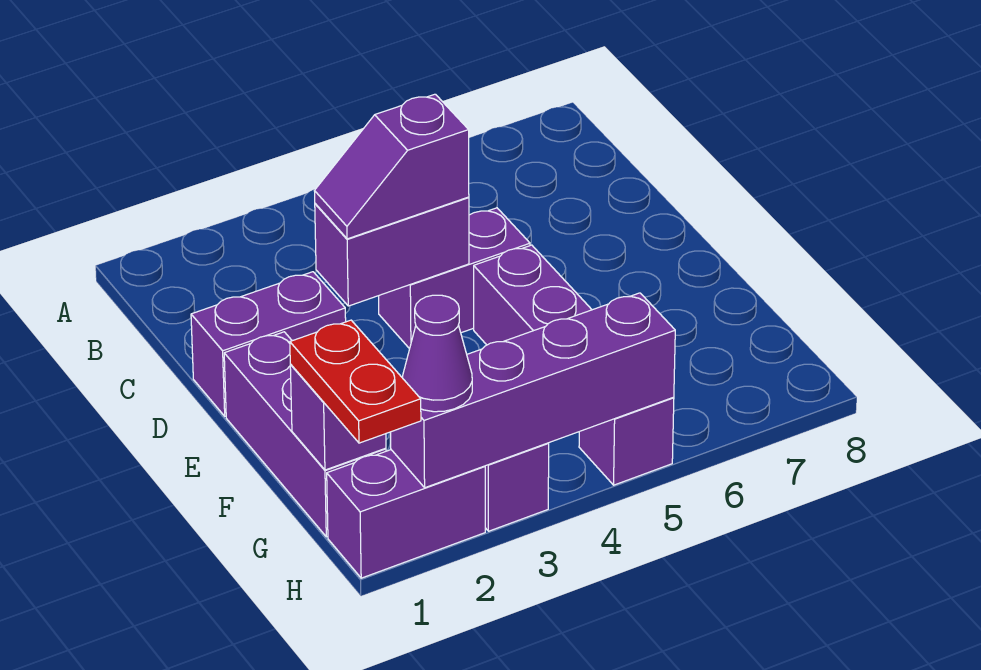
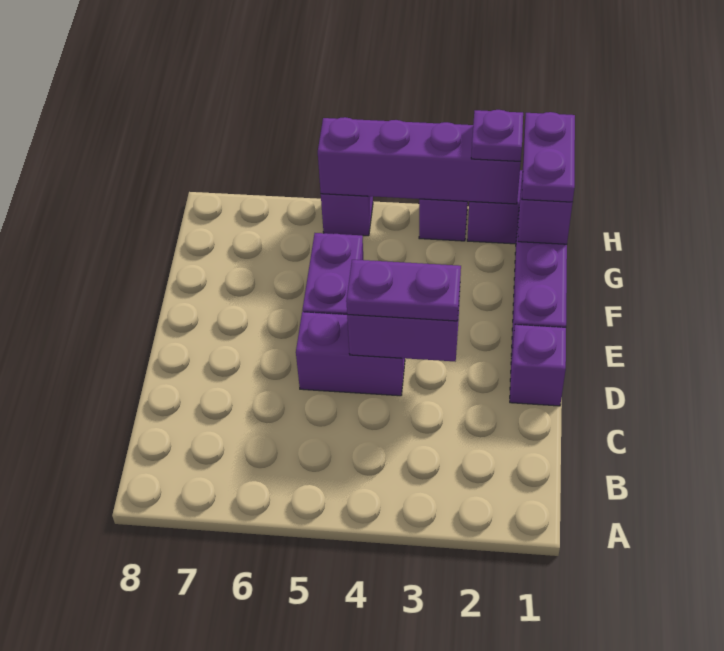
purple 1x2 brick [191,272,346,416] -> purple 1x1 brick [510,324,566,406]
purple 1x2 slope [315,94,469,239] -> purple 1x2 plate [346,260,461,321]
red 1x2 plate [290,320,421,443] -> purple 1x2 plate [522,112,575,202]
purple 1x1 cone [402,295,472,412] -> purple 1x1 plate [471,110,523,161]

